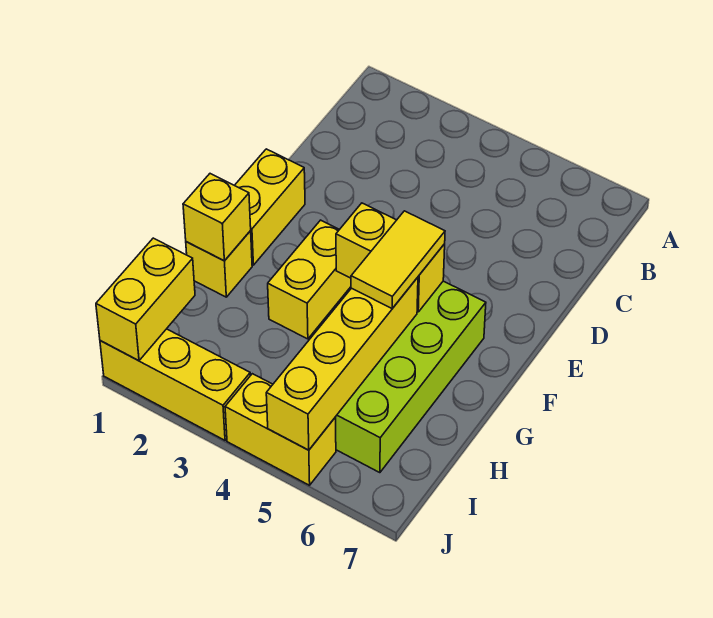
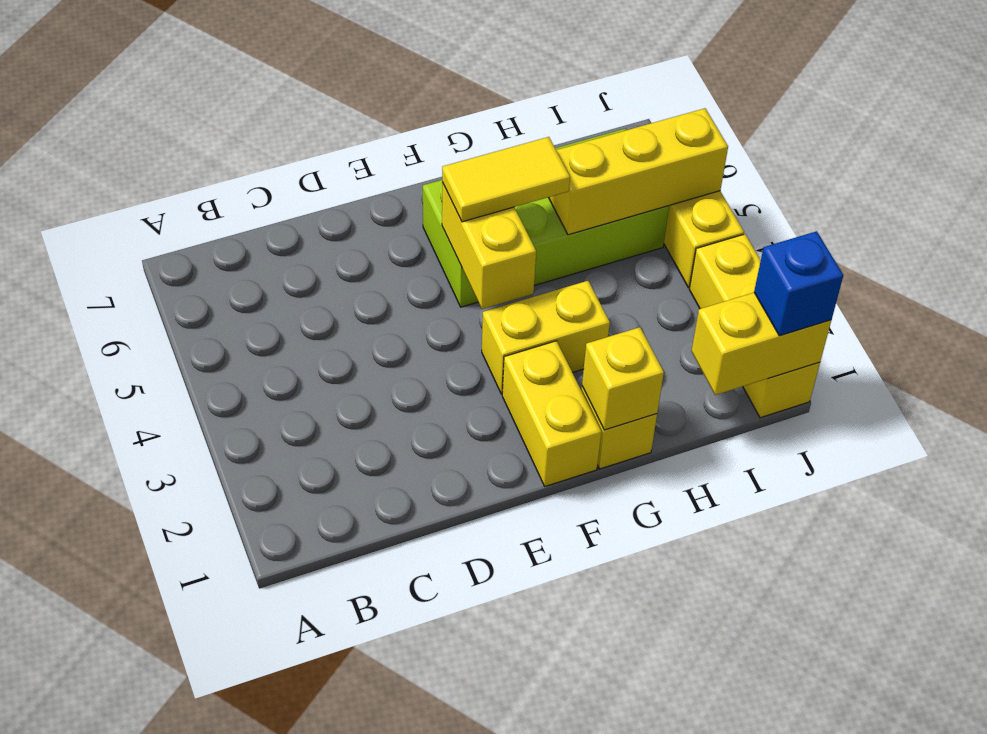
yellow 1x2 brick [235,149,305,265] -> yellow 1x2 brick turned to [502,341,601,486]
yellow 1x4 brick [266,277,418,450] -> yellow 1x3 brick [548,108,728,235]
none -> blue 1x1 brick [754,231,843,336]

